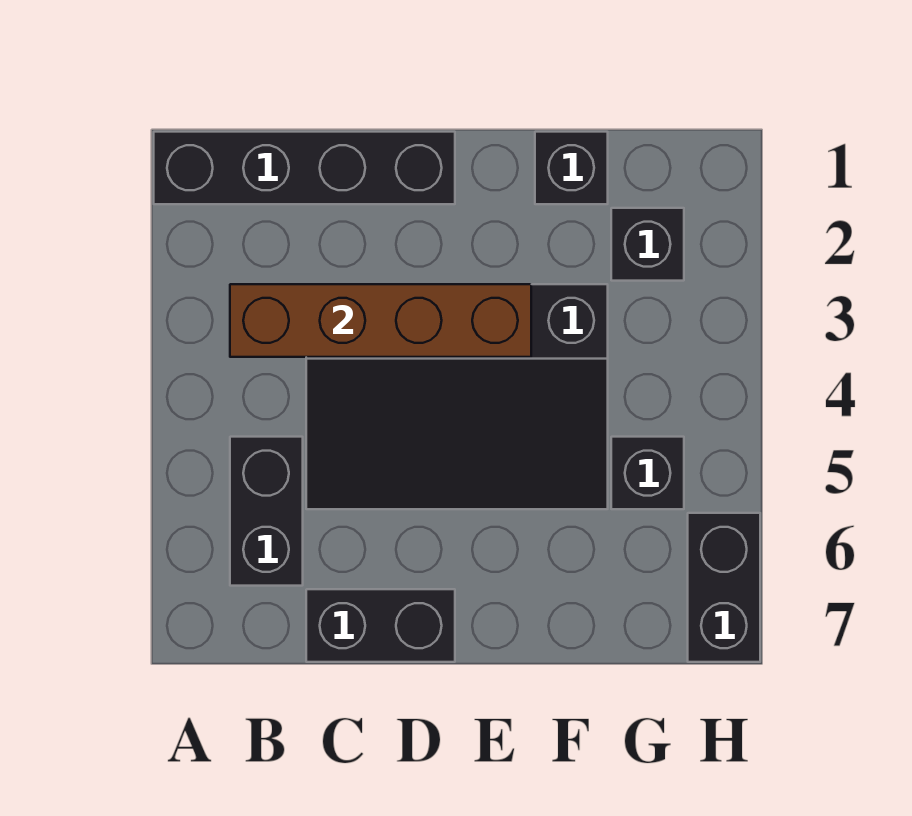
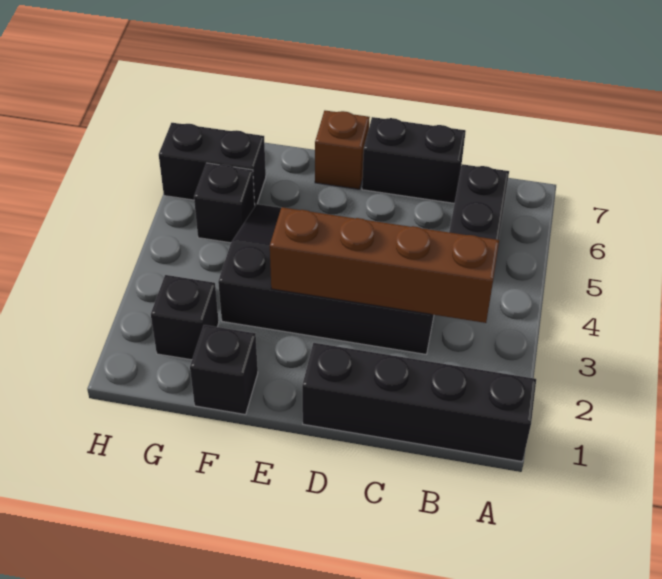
none -> brown 1x1 brick [315,111,370,189]
black 1x2 brick [688,513,760,662] -> black 1x2 brick turned to [159,123,266,206]

